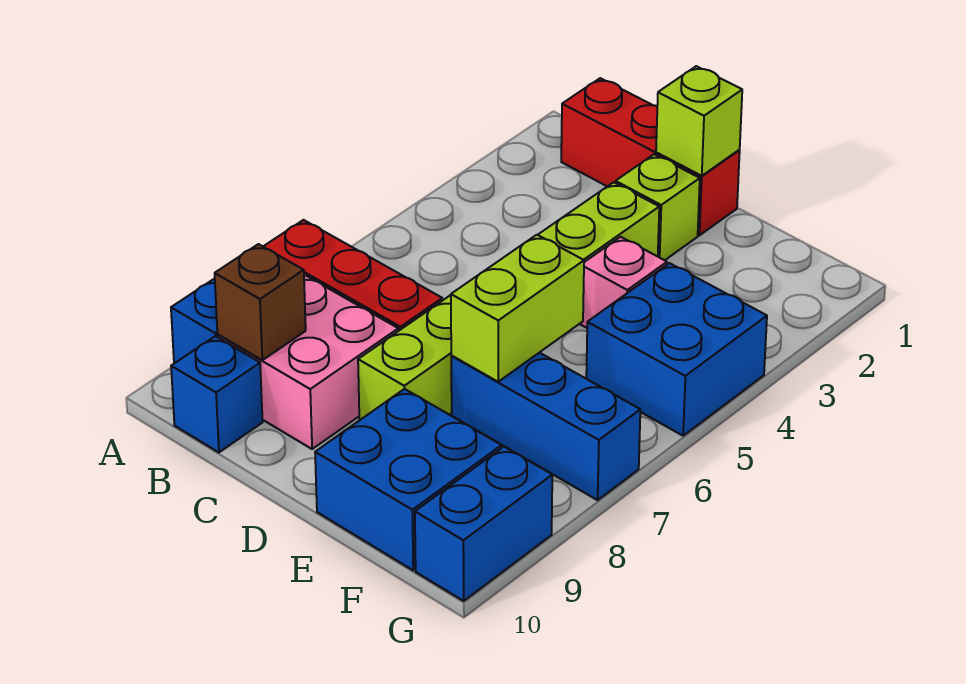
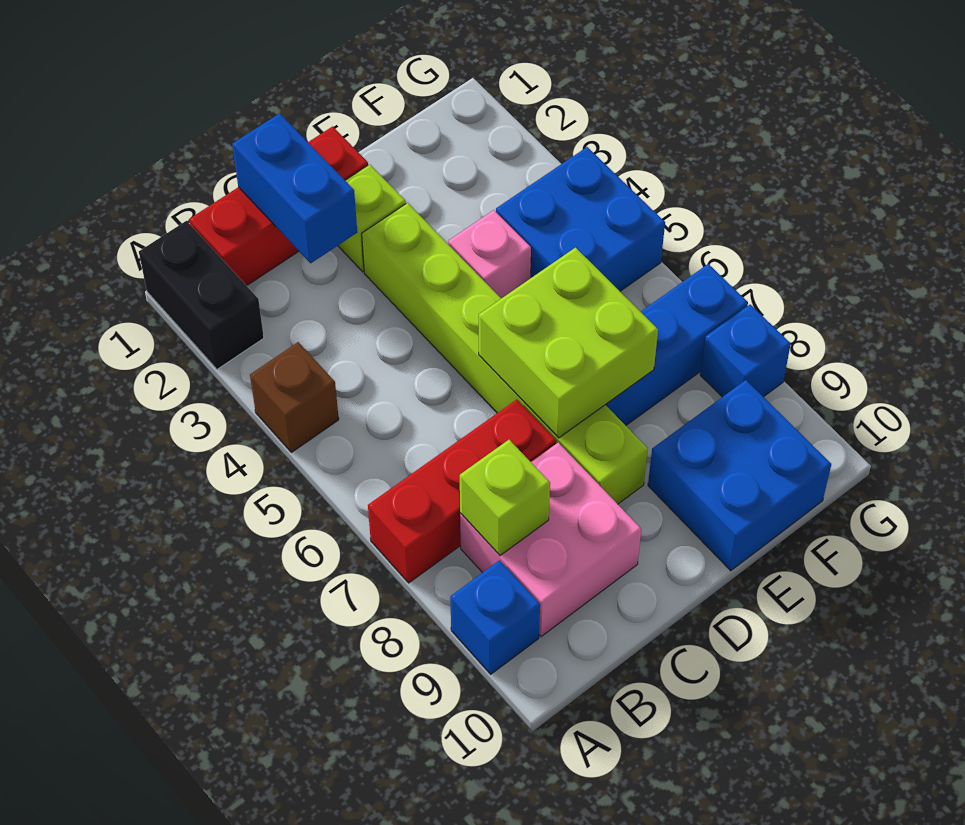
none -> black 1x2 brick [139,221,264,369]
brown 1x1 brick [215,244,306,360] -> brown 1x1 brick moved to [250,342,339,452]
blue 1x1 brick [171,336,263,452] -> blue 1x1 brick moved to [700,304,791,397]
lime 1x1 brick [656,66,742,176] -> lime 1x1 brick moved to [460,440,550,555]
lime 1x2 brick [451,235,584,382] -> lime 2x2 brick [479,248,658,438]
blue 1x2 brick [415,447,552,601] -> blue 1x2 brick moved to [232,113,357,263]

